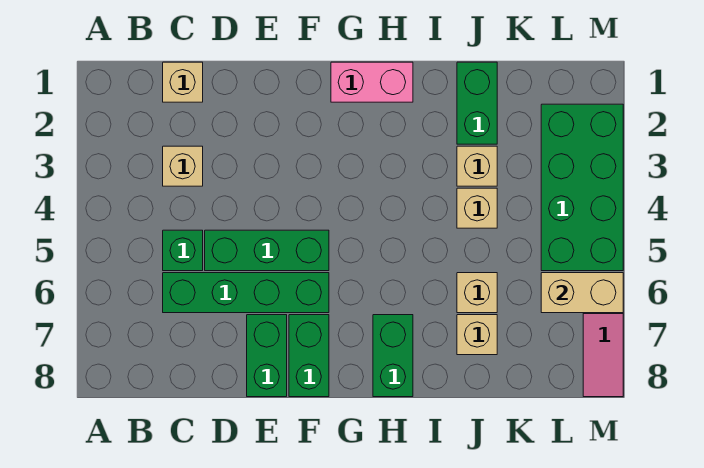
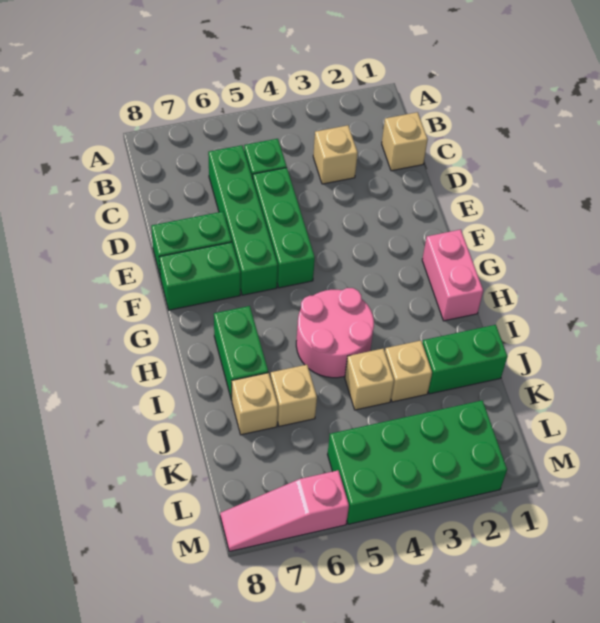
none -> pink 2x2 round brick [296,288,374,378]
green 1x2 brick [373,315,413,397] -> green 1x2 brick turned to [214,306,268,400]
tan 1x2 brick [541,273,623,313] -> none

